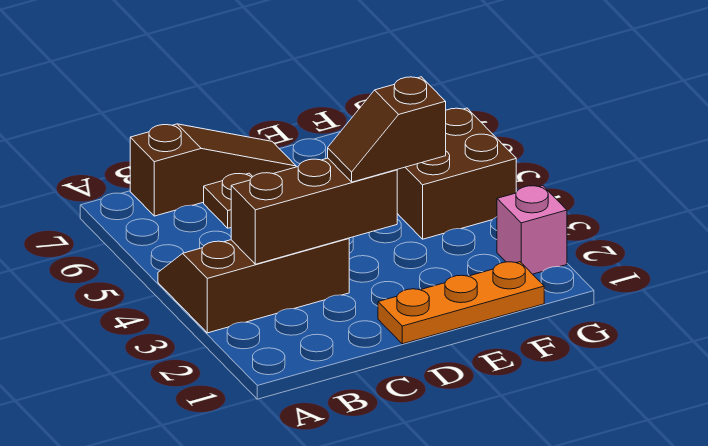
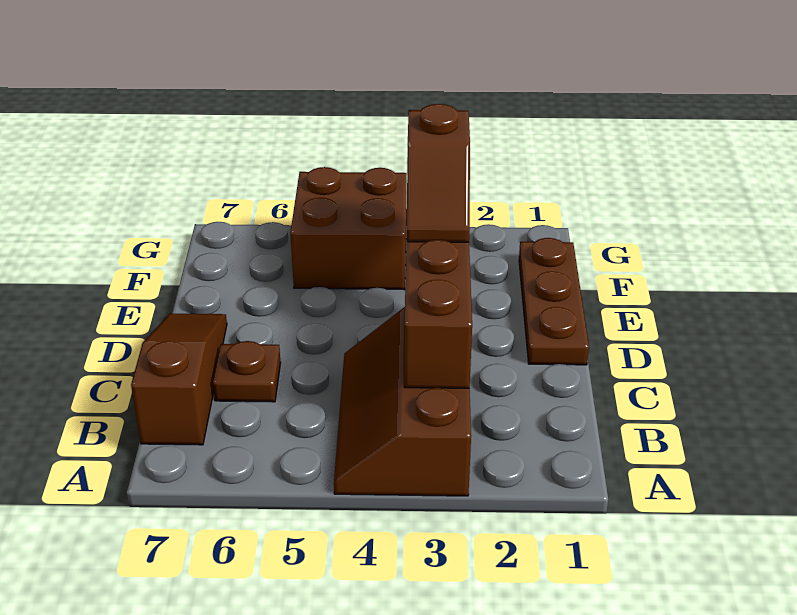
orange 1x3 plate [378,262,544,344] -> brown 1x3 plate [519,238,589,365]
pink 1x1 brick [497,186,567,274] -> none

